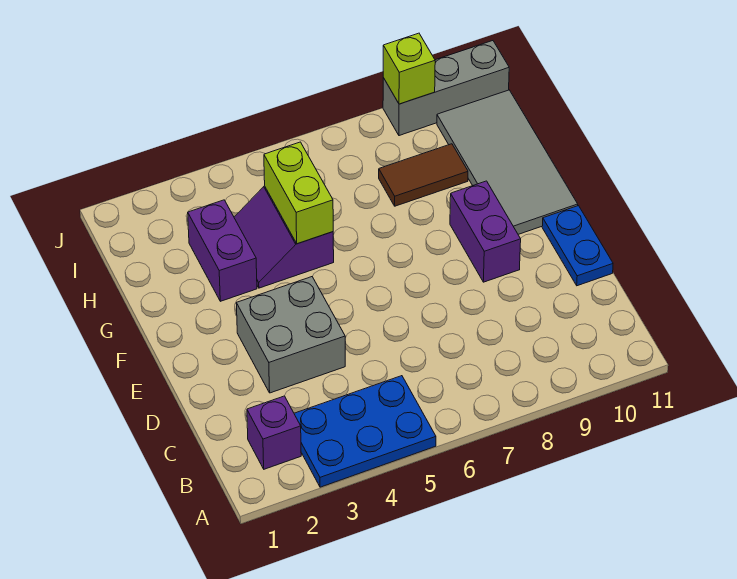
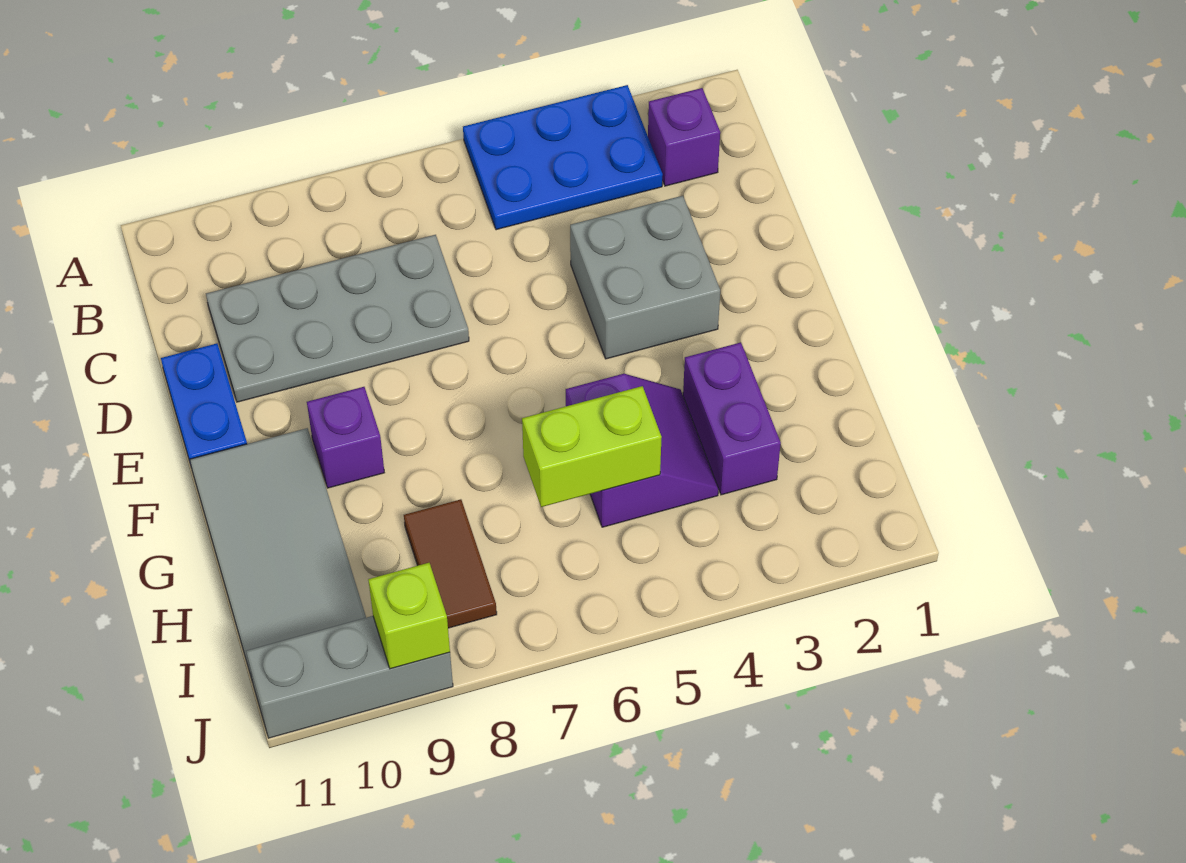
none -> grey 2x4 plate [206,235,469,402]
purple 1x2 brick [450,181,521,282] -> purple 1x1 brick [307,387,384,488]
lime 1x2 brick [264,142,333,244] -> lime 1x2 brick turned to [522,386,662,507]
brown 1x2 tile [379,144,468,206] -> brown 1x2 tile turned to [404,499,497,628]

